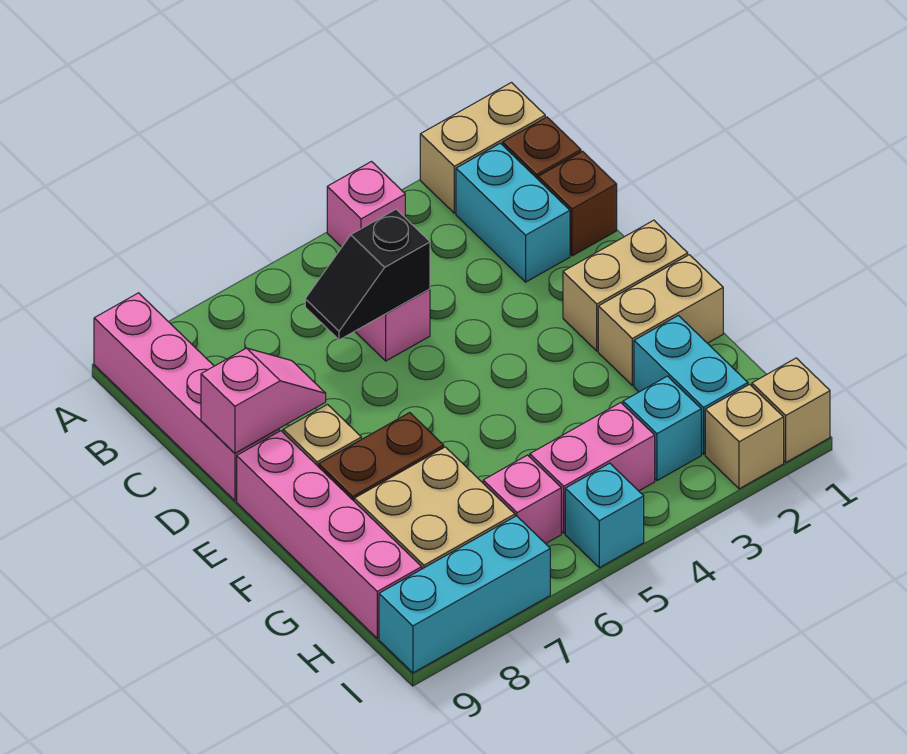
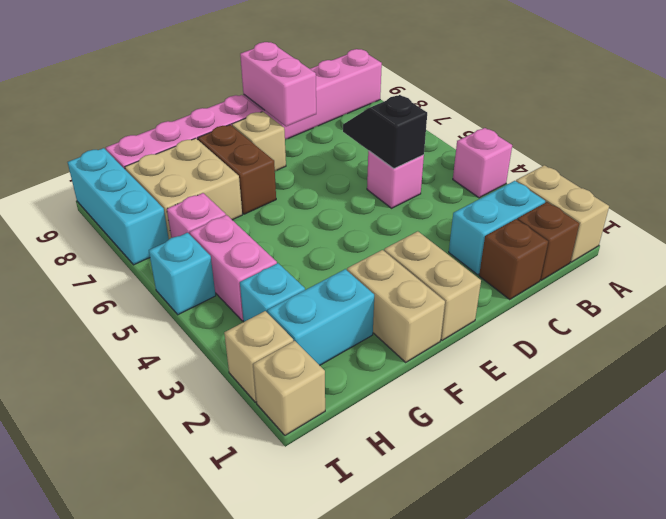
pink 1x2 slope [201,348,326,453] -> pink 1x2 brick [240,42,316,127]

